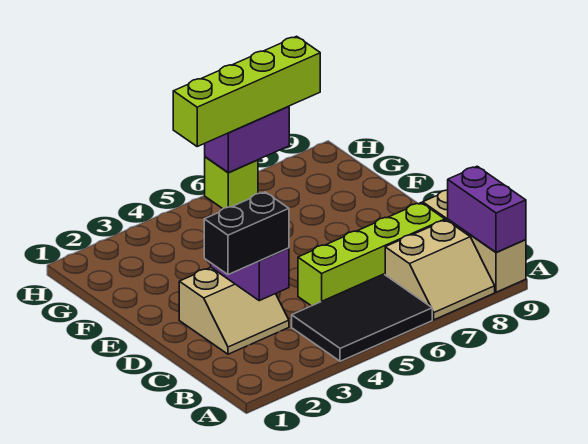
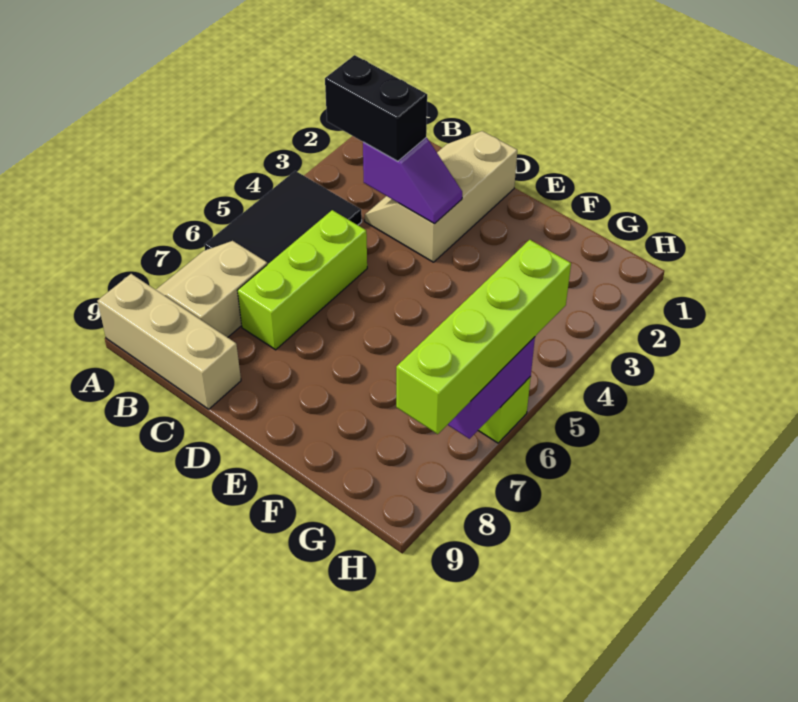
purple 1x2 brick [448,166,526,253] -> none
tan 2x2 slope [179,267,289,354] -> tan 2x3 slope [365,131,517,262]
black 1x2 brick [204,192,289,275] -> black 1x2 brick turned to [325,55,427,161]
lime 1x4 brick [298,203,445,306] -> lime 1x3 brick [237,210,367,350]

